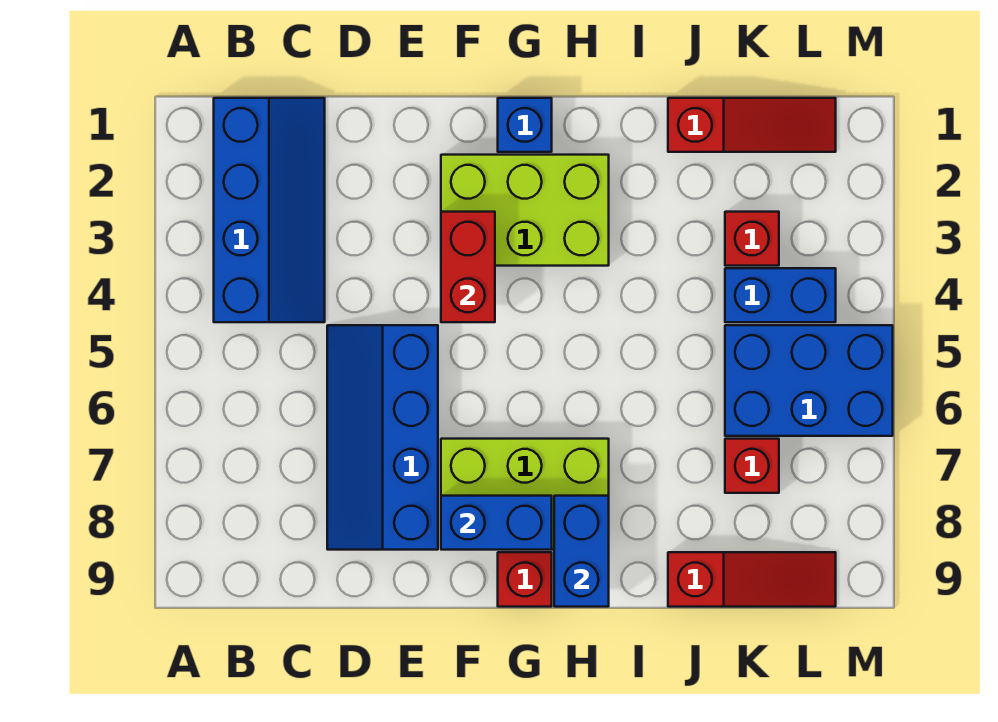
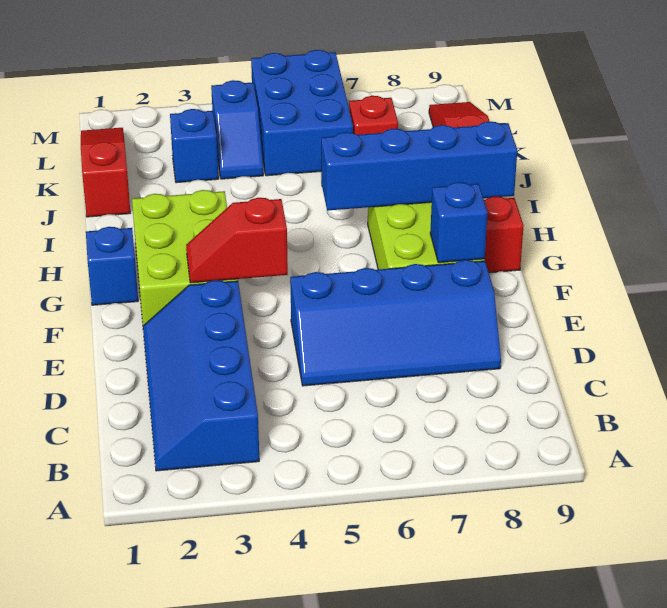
blue 2x4 slope [214,98,325,322] -> blue 2x4 slope turned to [143,280,259,471]
red 1x2 brick [441,212,495,322] -> red 1x2 slope [186,198,288,283]
blue 1x2 brick [441,496,552,550] -> blue 1x1 brick [430,182,488,263]
blue 1x2 brick [554,496,609,607] -> blue 1x4 brick [321,122,517,211]
red 1x1 brick [725,212,779,266] -> blue 1x1 brick [170,109,218,183]
blue 1x2 brick [725,268,836,322] -> blue 1x2 slope [211,80,263,179]

